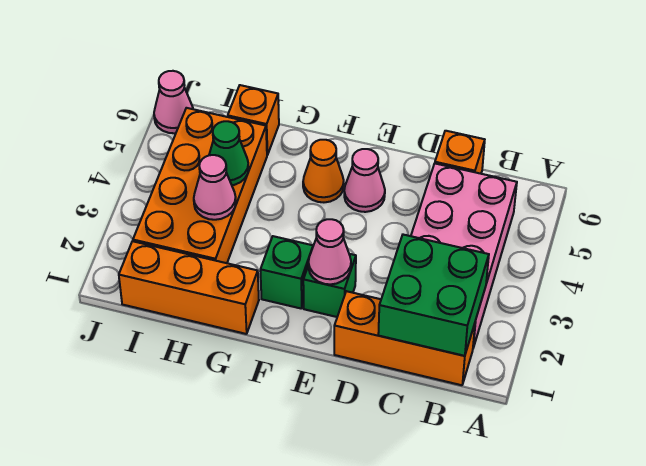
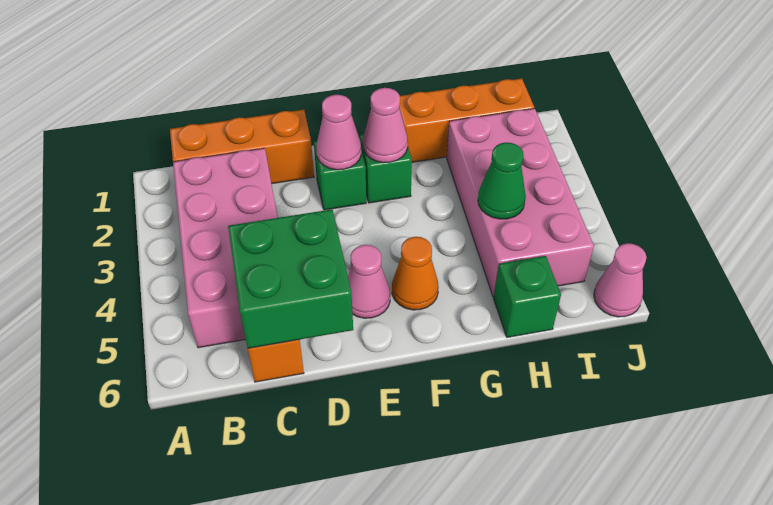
green 2x2 brick [378,235,489,356] -> green 2x2 brick moved to [228,209,353,348]
orange 2x4 brick [133,108,267,263] -> pink 2x4 brick [447,109,594,297]
pink 1x1 cone [194,155,236,220] -> pink 1x1 cone moved to [363,88,408,163]
orange 1x1 brick [228,85,279,155] -> green 1x1 brick [494,256,561,337]

